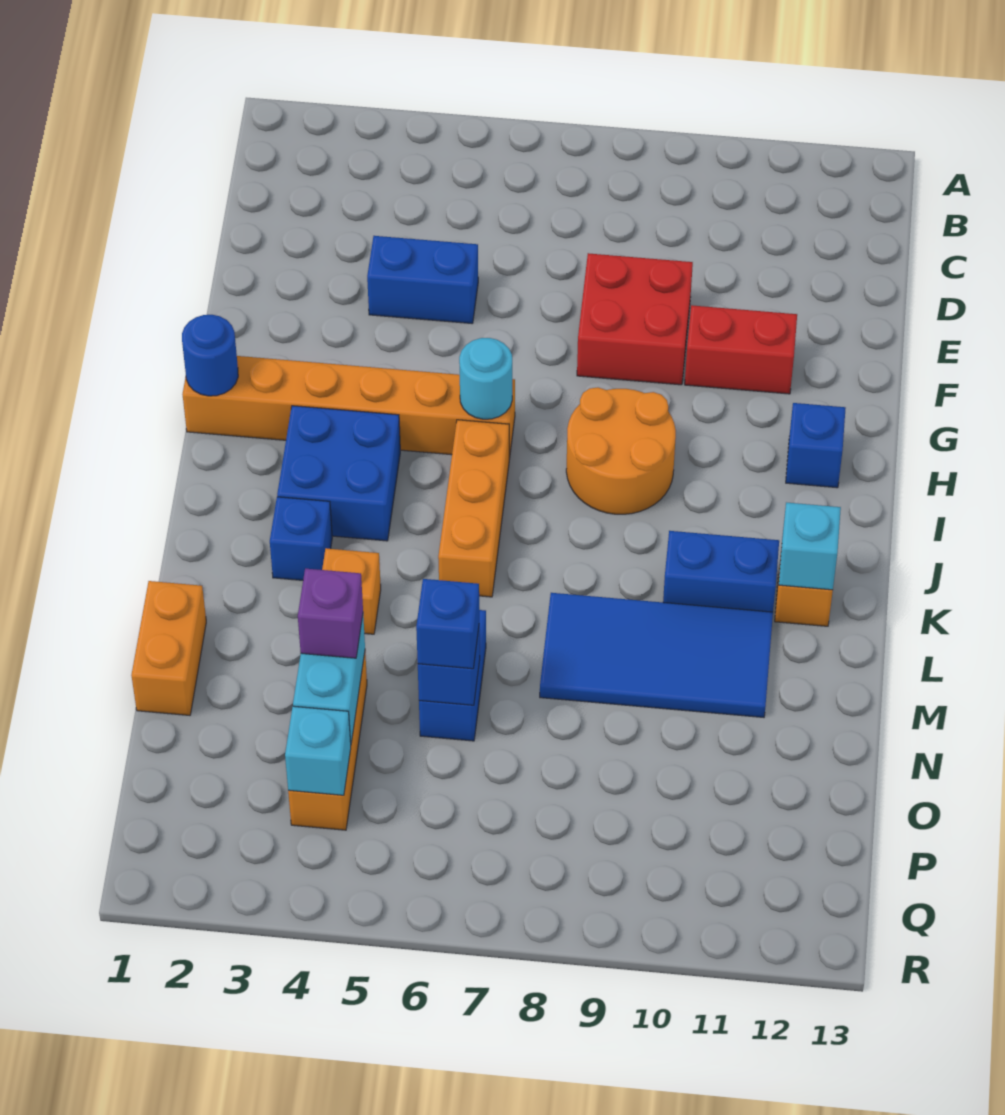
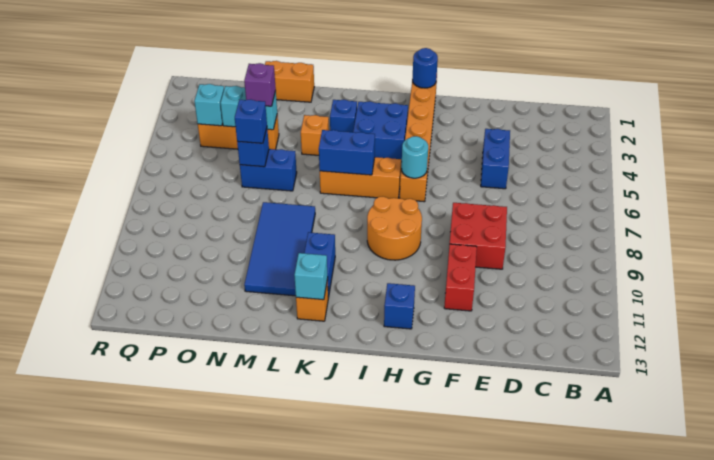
none -> blue 1x2 brick [319,130,375,175]

